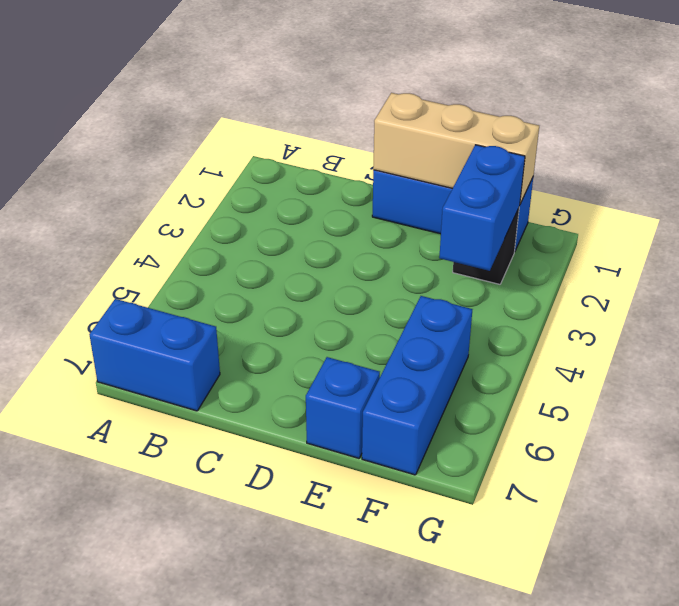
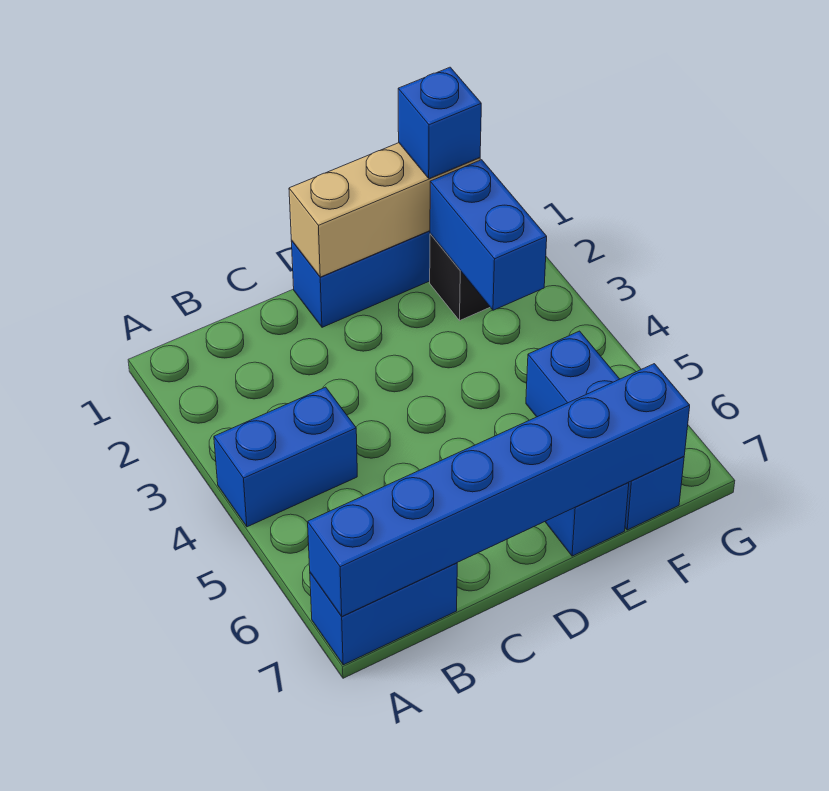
none -> blue 1x2 brick [214,387,357,527]
none -> blue 1x6 brick [308,364,690,616]
none -> blue 1x1 brick [398,67,481,179]

